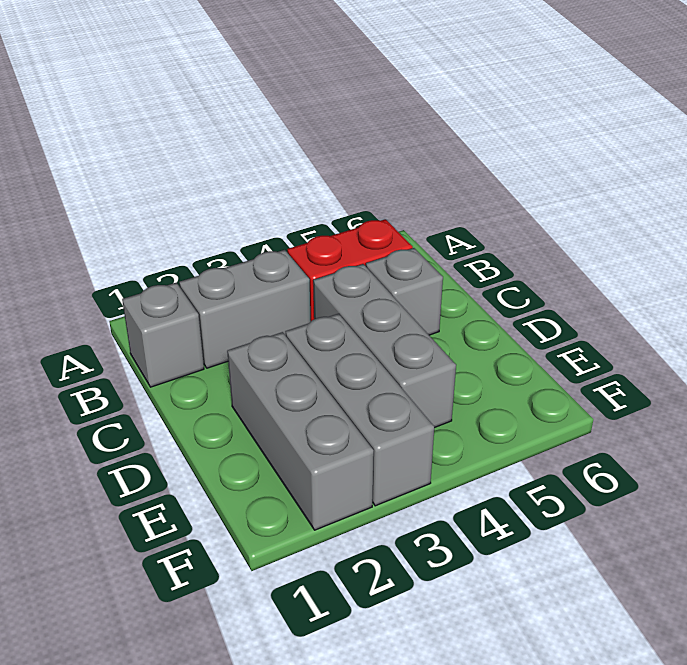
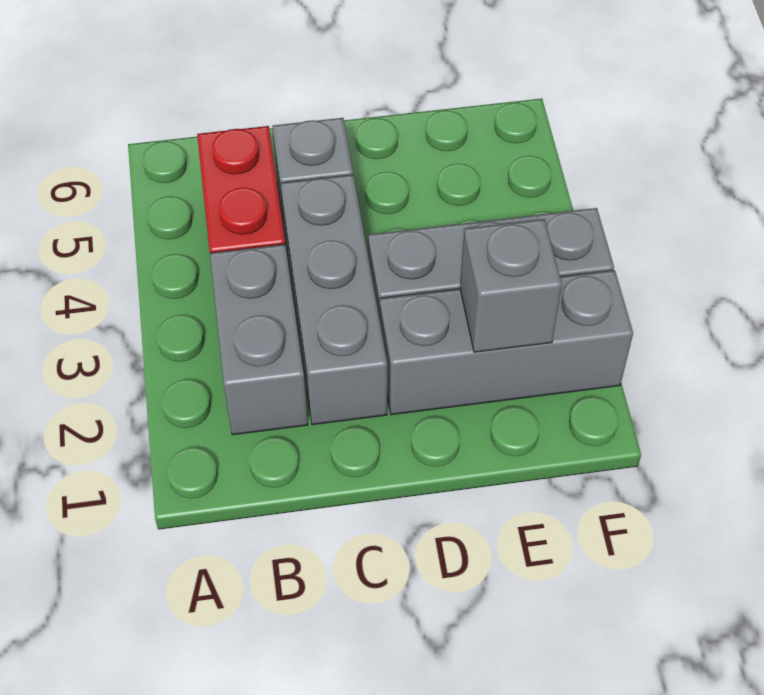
grey 1x1 brick [122,283,204,387] -> grey 1x1 brick moved to [460,219,562,352]
grey 1x3 brick [313,264,456,428] -> grey 1x3 brick turned to [281,175,387,425]

